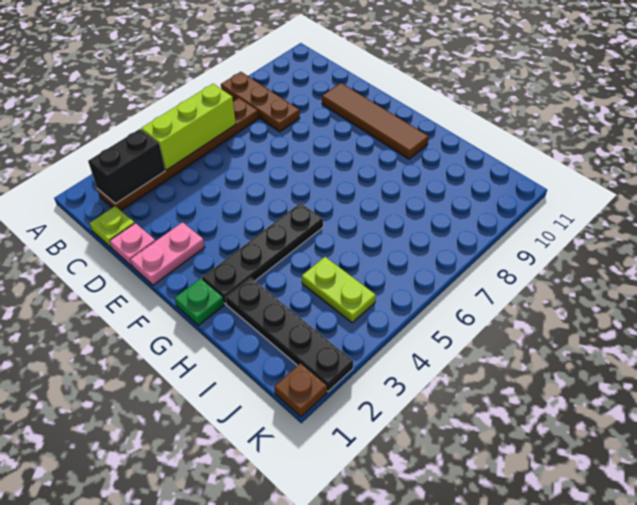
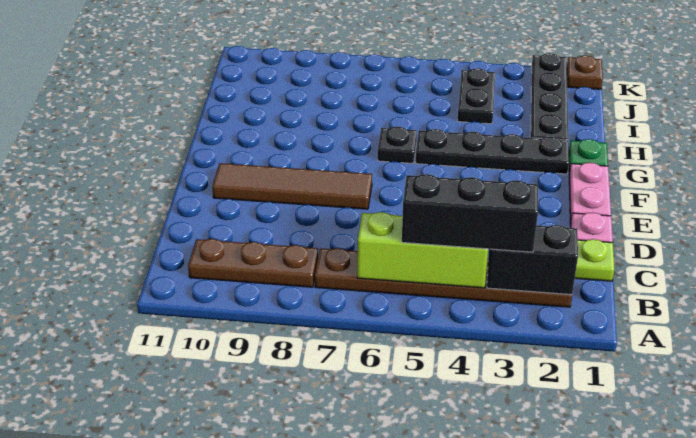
brown 1x3 plate [221,72,300,132] -> brown 1x3 plate turned to [188,239,318,287]
none -> black 1x3 brick [402,174,538,252]
brown 1x4 tile [322,83,429,159] -> brown 1x4 tile turned to [212,163,372,209]
pink 1x2 plate [130,222,205,285] -> pink 1x2 plate turned to [569,163,611,223]
none -> black 1x1 plate [378,127,417,163]
lime 1x2 plate [302,257,376,323] -> black 1x2 plate [457,68,495,124]

